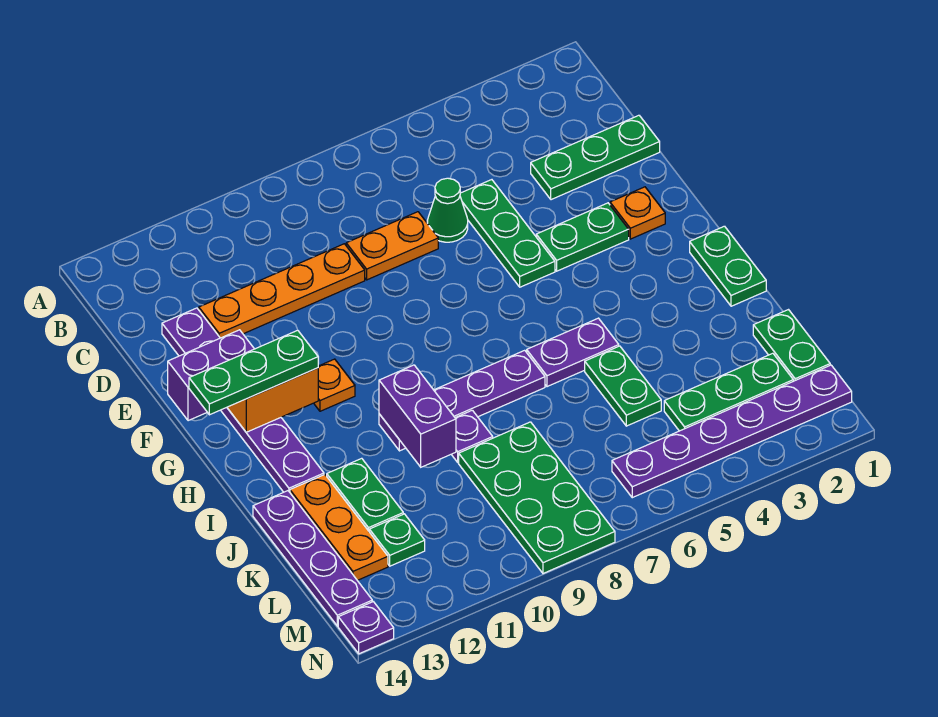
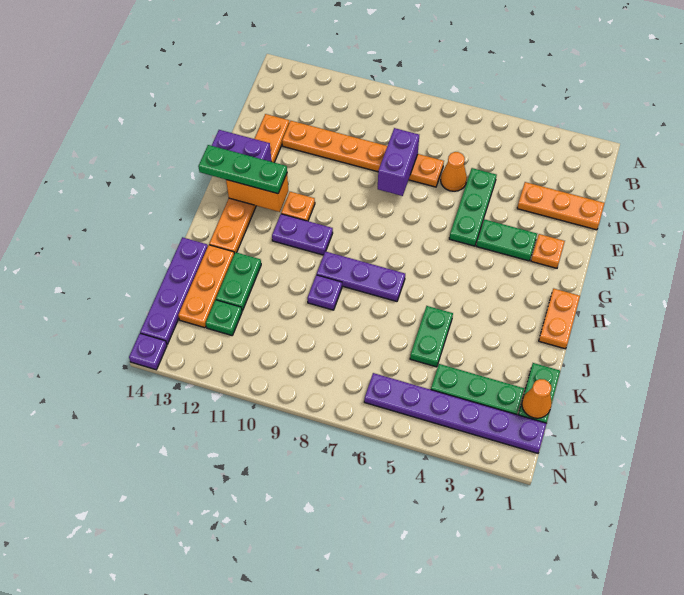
green 1x3 plate [531,115,660,200] -> orange 1x3 plate [517,182,605,230]
green 1x1 cone [427,178,468,242] -> orange 1x1 cone [441,152,467,191]
purple 1x6 plate [162,308,324,492] -> orange 1x6 plate [209,114,289,254]
green 1x2 plate [690,226,766,306] -> orange 1x2 plate [539,288,580,349]
purple 1x2 plate [527,318,619,387] -> purple 1x2 plate moved to [272,214,333,255]
purple 1x4 plate [379,350,545,451] -> purple 1x3 plate [317,251,405,301]
purple 1x2 brick [379,365,456,467] -> purple 1x2 brick moved to [378,128,419,196]
green 2x4 plate [459,422,615,573] -> none
none -> orange 1x1 cone [522,379,552,418]

